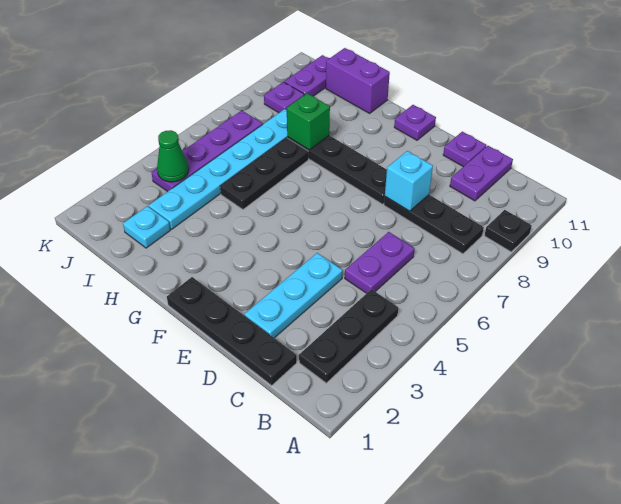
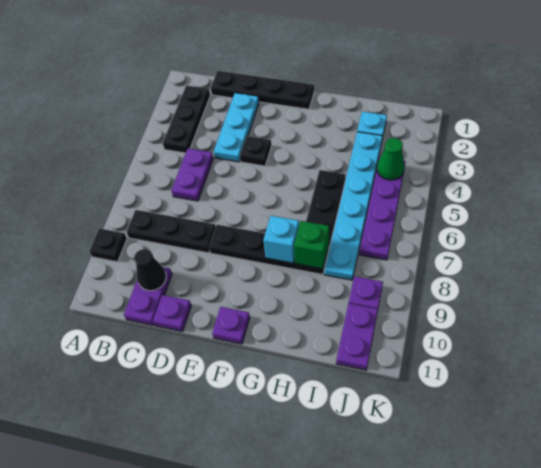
none -> black 1x1 cone [134,249,166,291]
cyan 1x1 brick [385,151,433,211] -> cyan 1x1 brick moved to [263,216,299,263]
none -> black 1x1 plate [240,136,271,166]
purple 1x2 brick [326,48,390,113] -> none

